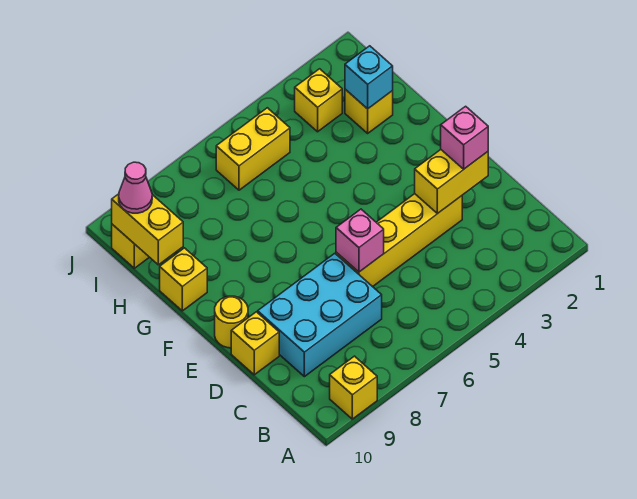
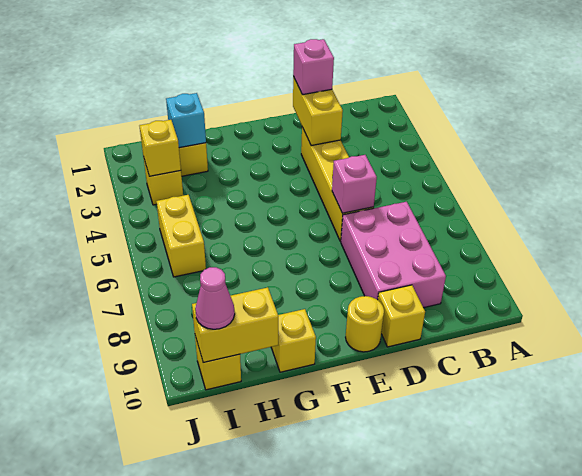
yellow 1x1 brick [330,356,377,419] -> yellow 1x1 brick moved to [140,120,181,176]
cyan 2x3 brick [258,253,382,377] -> pink 2x3 brick [341,202,446,308]

